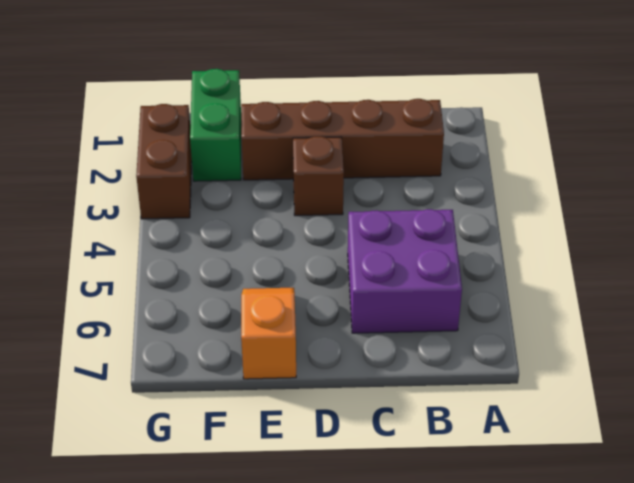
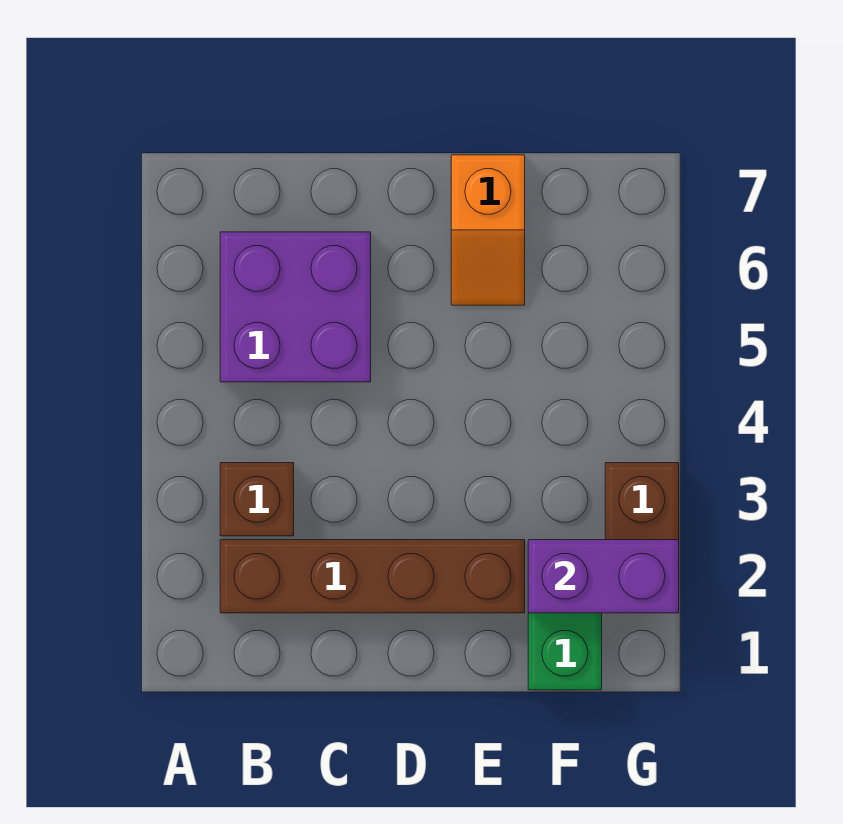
brown 1x1 brick [293,136,344,216] -> brown 1x1 brick moved to [220,463,294,536]
none -> purple 1x2 brick [528,540,679,613]

